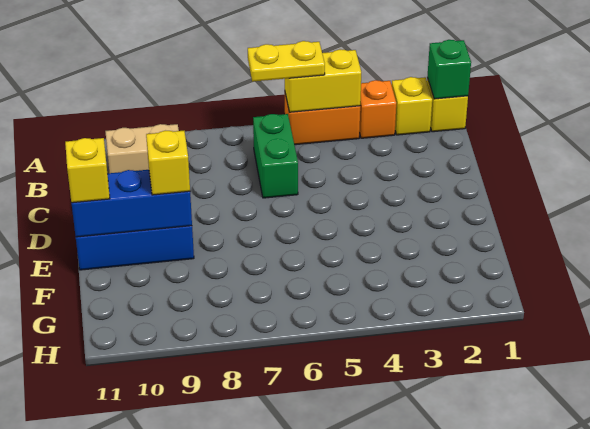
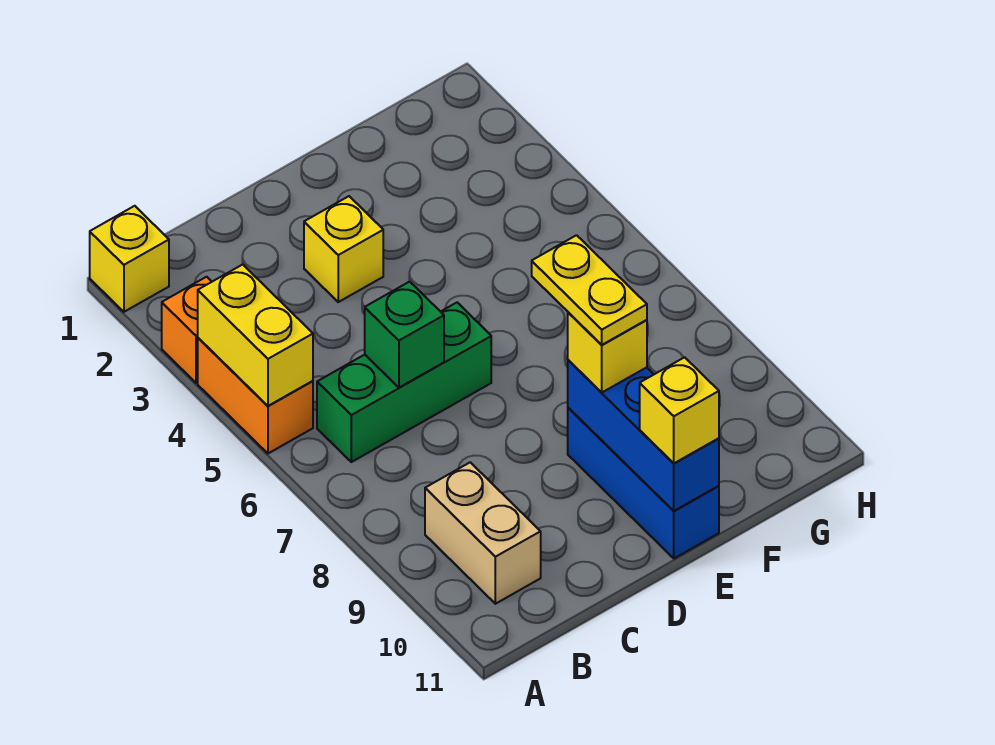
green 1x1 brick [427,40,471,99] -> green 1x1 brick moved to [365,282,444,388]
yellow 1x1 brick [392,77,432,135] -> yellow 1x1 brick moved to [304,196,383,302]
yellow 1x2 plate [248,41,325,82] -> yellow 1x2 plate moved to [532,235,647,345]
green 1x2 brick [253,114,298,198] -> green 1x3 brick [317,302,491,462]

